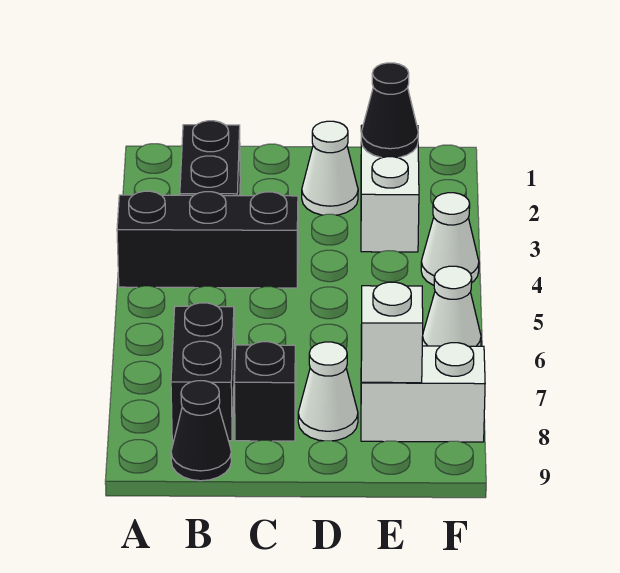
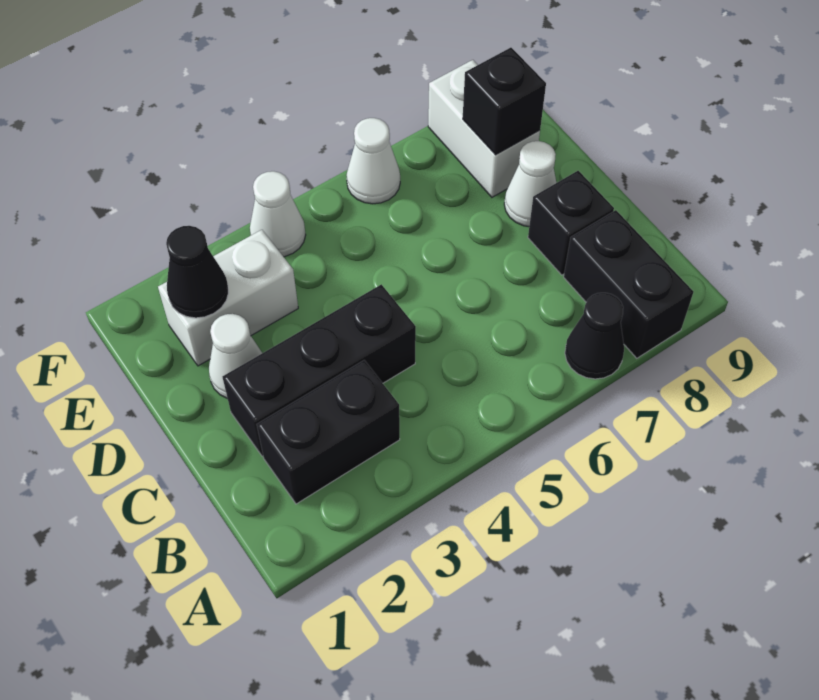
black 1x3 brick [117,191,298,288] -> black 1x3 brick turned to [222,284,416,456]
black 1x2 brick [171,303,234,441] -> black 1x2 brick turned to [564,210,694,358]
black 1x1 cone [171,381,231,481] -> black 1x1 cone moved to [565,293,624,379]
white 1x1 brick [361,282,423,383] -> black 1x1 brick [463,48,546,155]

